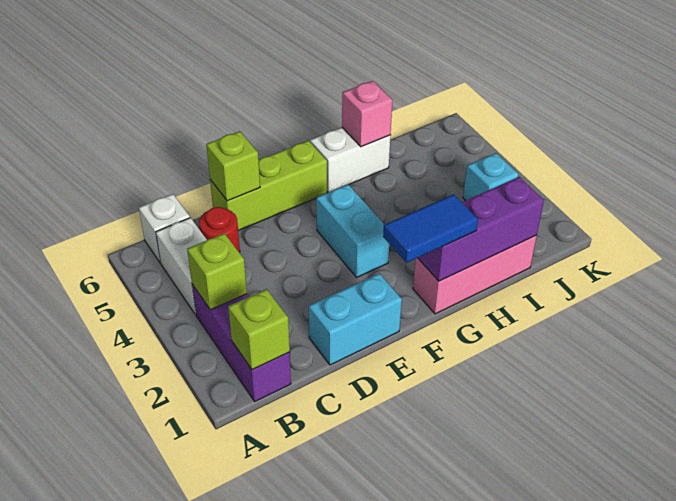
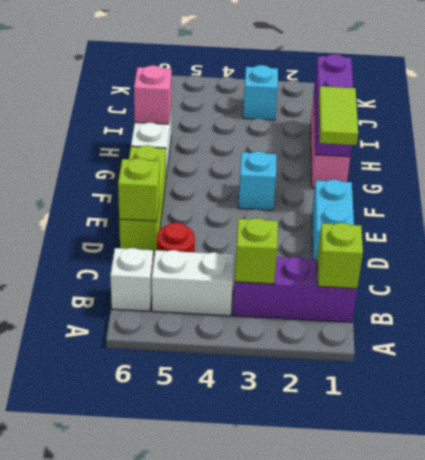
blue 1x2 tile [383,194,478,263] -> lime 1x2 tile [319,86,358,145]
cyan 1x2 brick [316,185,389,277] -> cyan 1x1 brick [238,151,276,210]

